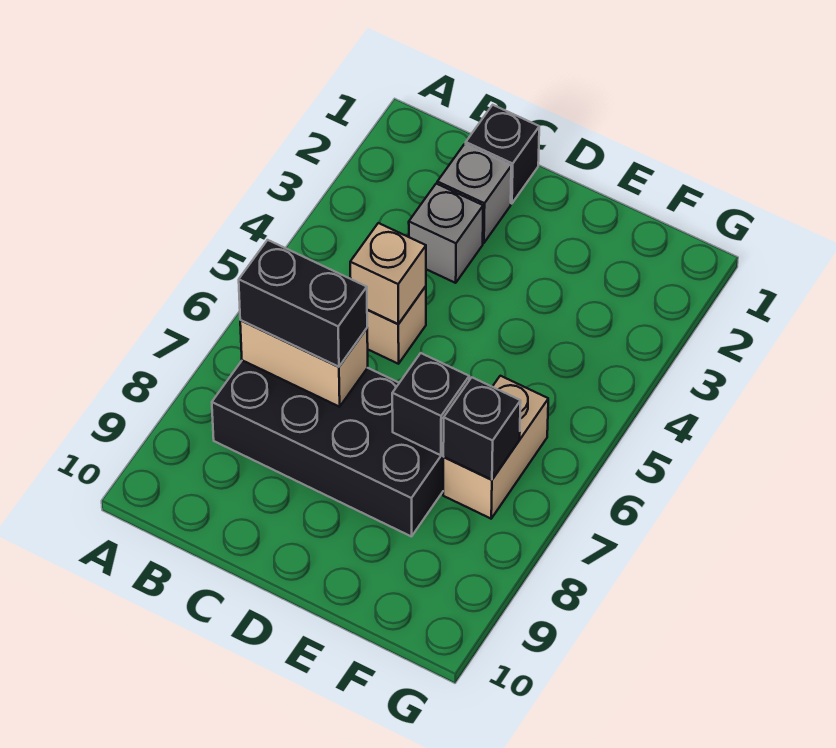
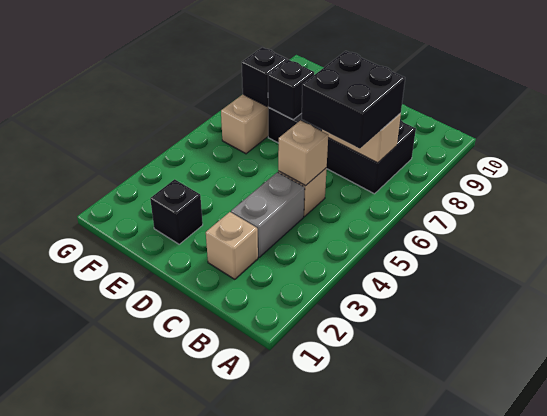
black 1x2 brick [239,240,367,367] -> black 2x2 brick [302,51,405,149]
black 1x1 brick [466,105,539,204] -> black 1x1 brick moved to [150,179,203,244]
grey 1x1 brick [437,144,511,243] -> tan 1x1 brick [206,212,258,279]
grey 1x1 brick [409,184,483,283] -> grey 1x2 brick [231,172,305,257]

